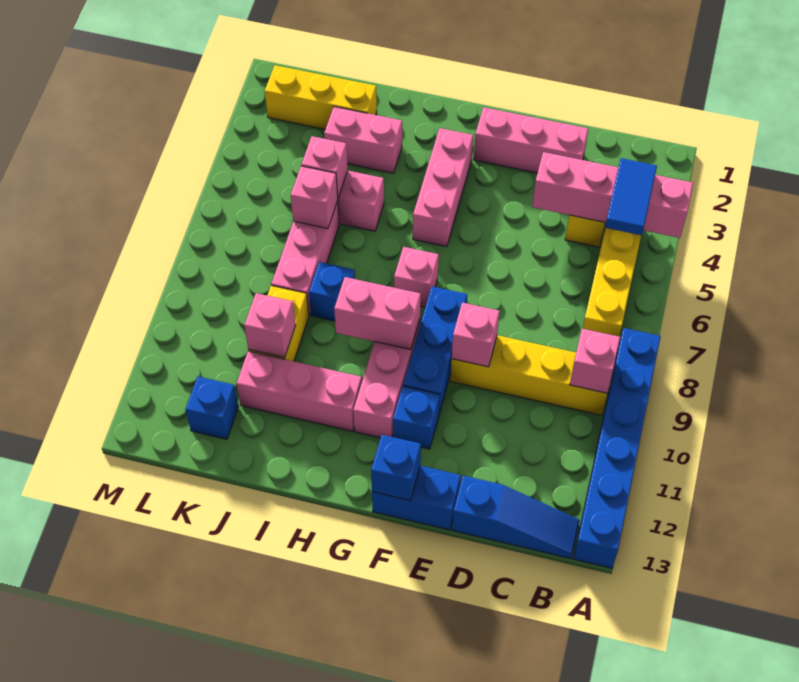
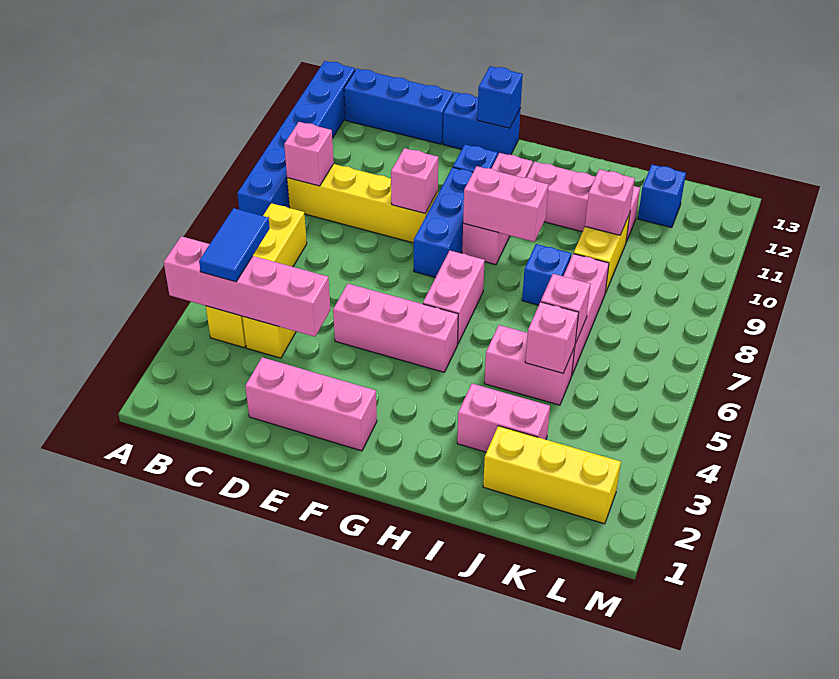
blue 1x3 slope [452,476,580,559] -> blue 1x3 brick [344,69,453,144]
pink 1x3 brick [413,128,473,247] -> pink 1x3 brick turned to [333,284,458,372]
pink 1x1 brick [394,247,439,307] -> pink 1x2 brick [423,251,485,344]

